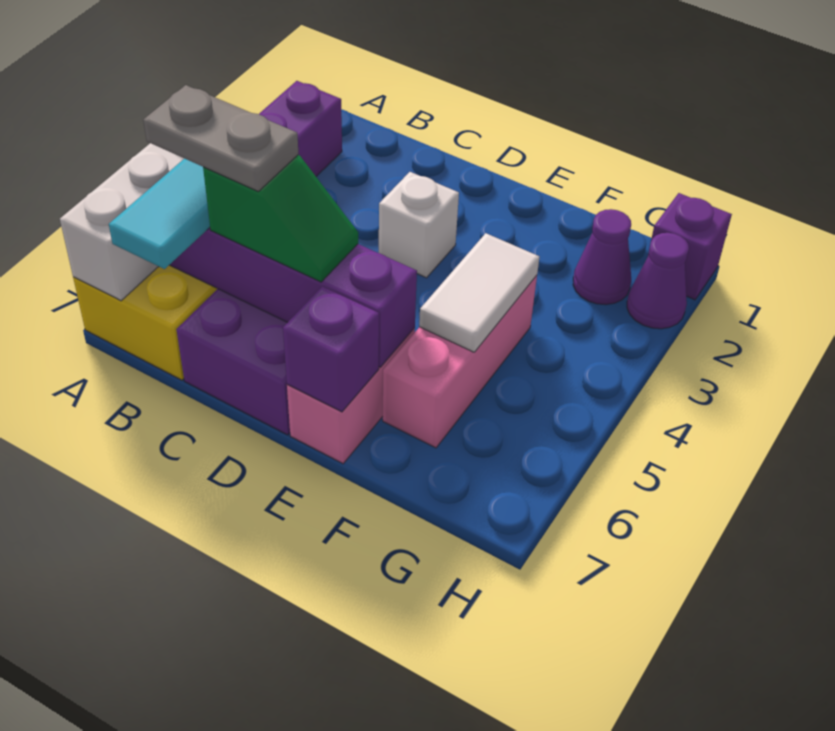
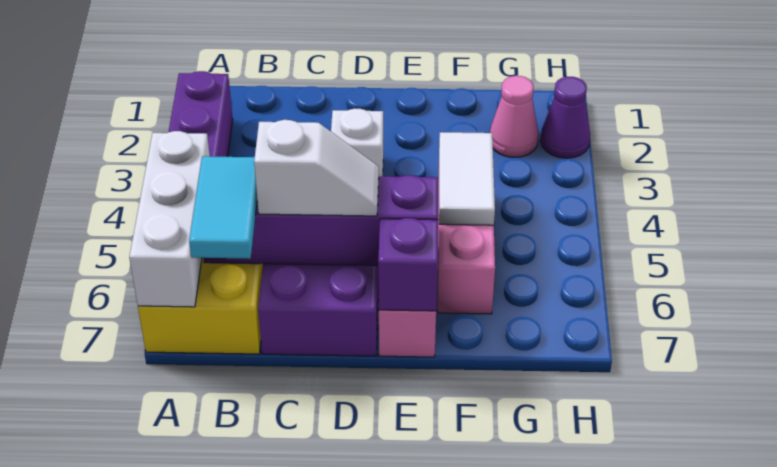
grey 1x2 plate [143,85,298,191] -> none
green 1x2 slope [203,155,358,282] -> white 1x2 slope [254,120,379,216]
purple 1x1 cone [573,209,631,305] -> pink 1x1 cone [490,76,539,157]
purple 1x1 brick [648,193,732,300] -> none

